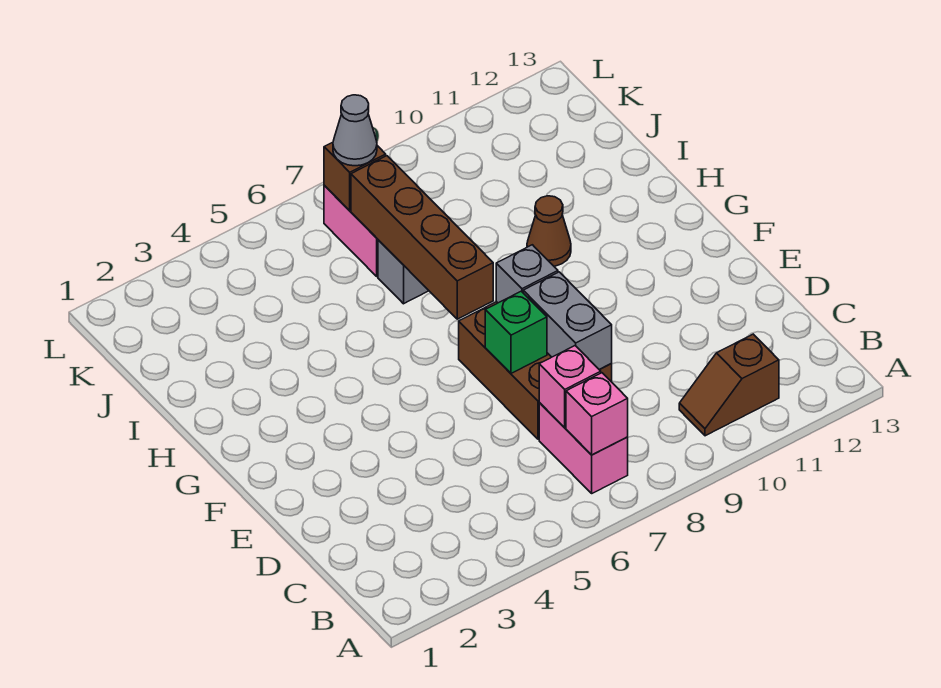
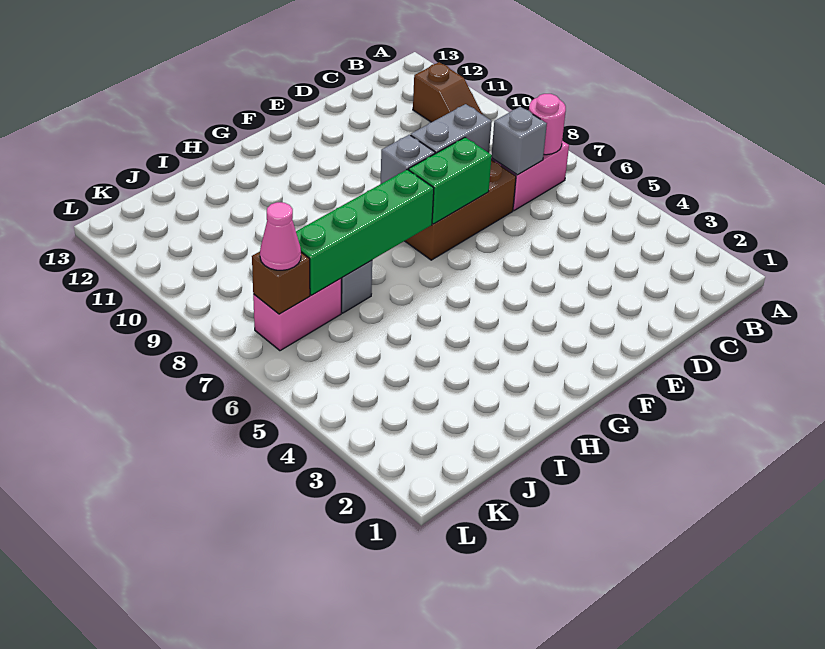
pink 1x1 brick [566,373,628,455] -> pink 1x1 round brick [529,94,566,155]
pink 1x1 brick [539,346,601,428] -> grey 1x1 brick [491,107,547,175]
green 1x1 brick [485,291,547,373] -> green 1x2 brick [409,137,492,224]
brown 1x4 brick [351,156,493,319] -> green 1x4 brick [296,170,434,295]
brown 1x1 cone [527,196,571,266] -> none
grey 1x1 cone [333,95,377,166] -> pink 1x1 cone [260,202,301,270]

